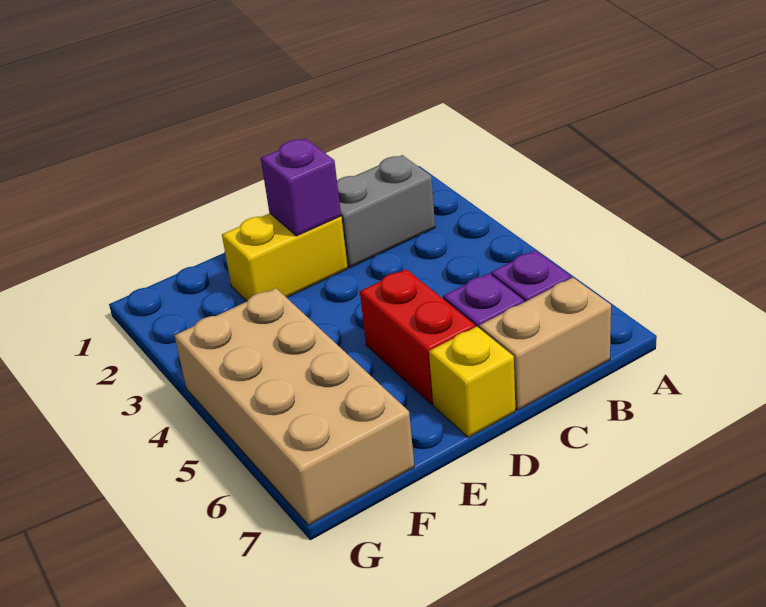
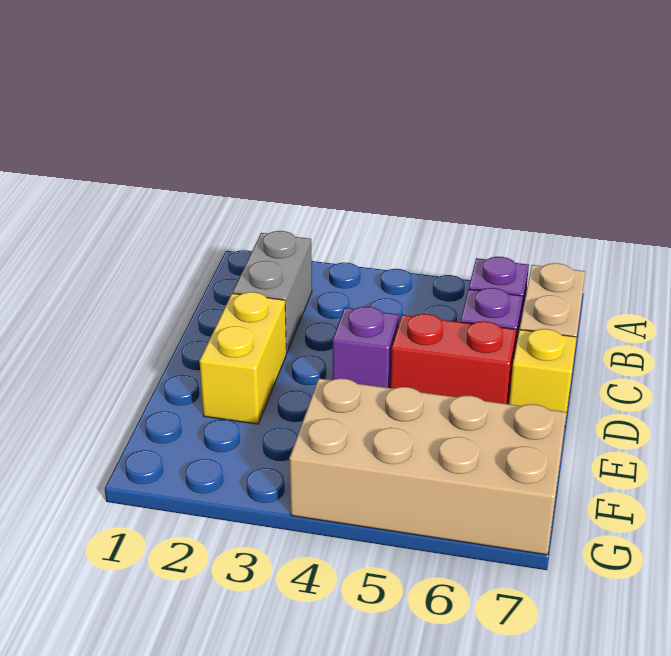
purple 1x1 brick [261,139,341,236] -> purple 1x1 brick moved to [333,307,399,388]

